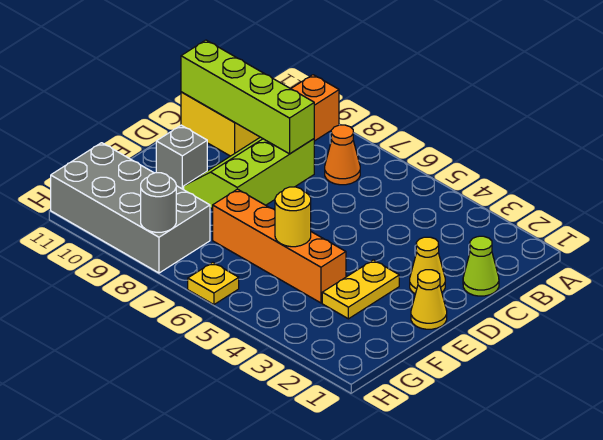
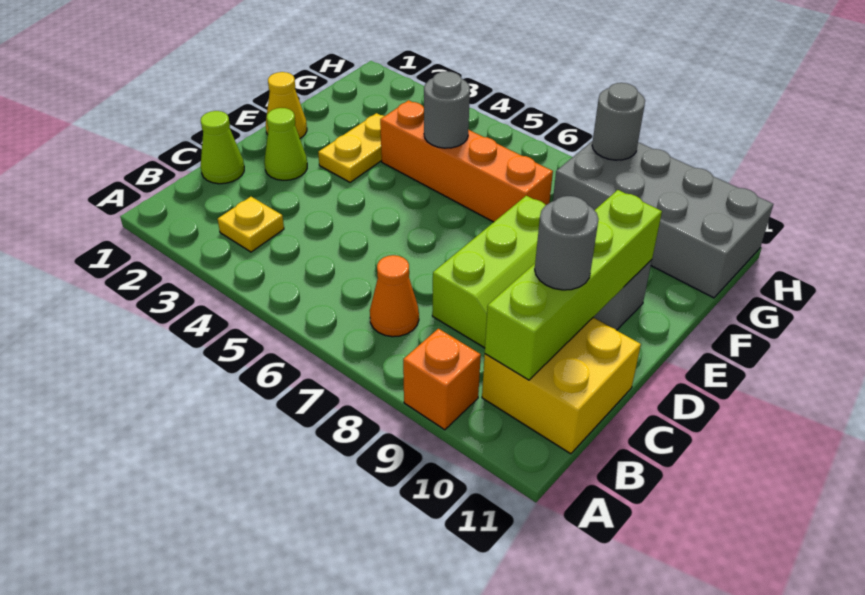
lime 1x4 brick [181,40,314,154] -> lime 1x4 brick turned to [485,190,662,380]
none -> grey 1x1 round brick [535,196,599,290]
yellow 1x1 cone [410,237,445,294] -> lime 1x1 cone [264,108,307,180]
yellow 1x1 round brick [275,187,311,247] -> grey 1x1 round brick [424,71,470,148]
yellow 1x1 plate [188,262,239,305] -> yellow 1x1 plate moved to [218,197,284,252]

